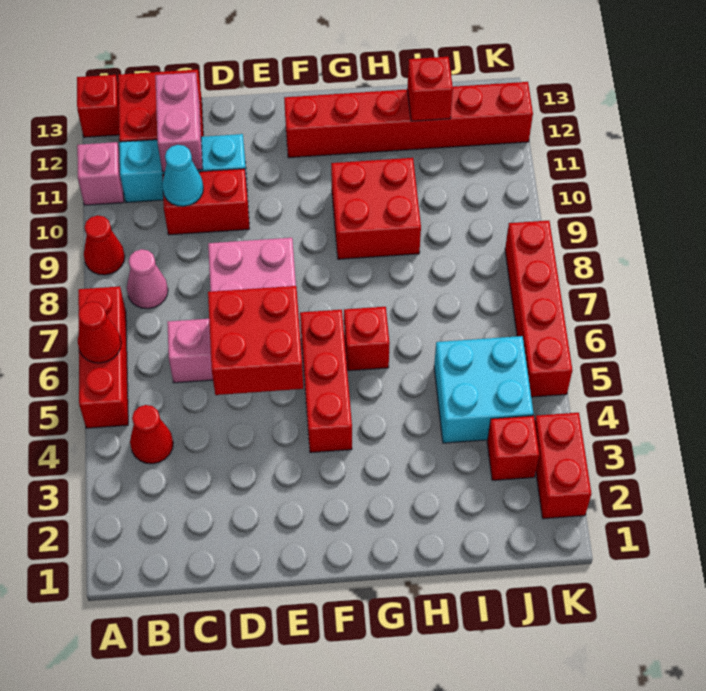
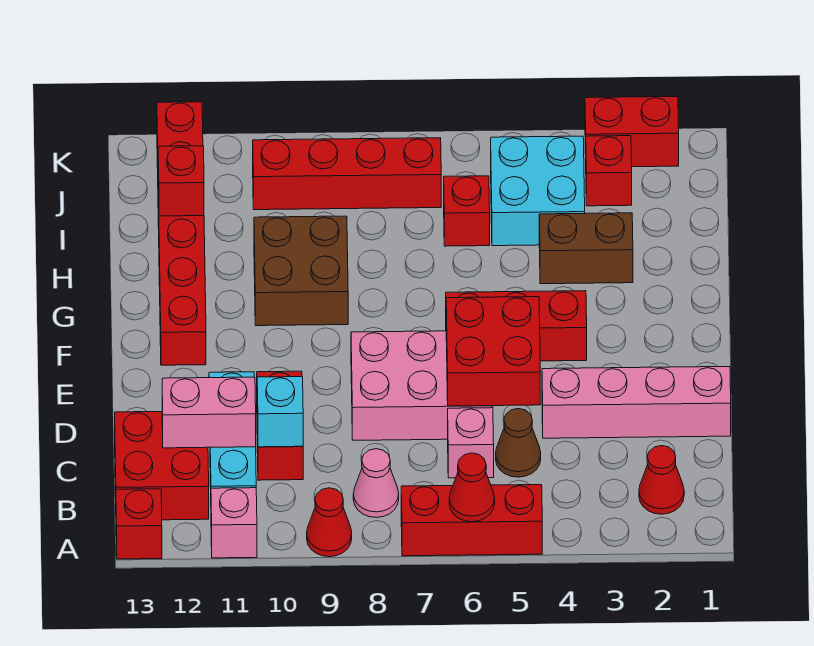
red 1x1 cone [130,405,173,464] -> red 1x1 cone moved to [639,446,684,514]
none -> brown 1x1 cone [496,409,541,477]
cyan 1x1 cone [162,145,203,206] -> cyan 1x1 brick [257,377,303,447]
none -> pink 1x4 brick [542,366,731,438]
red 1x1 brick [344,307,390,371] -> red 1x1 brick moved to [444,176,490,246]
red 2x2 brick [331,158,421,259] -> brown 2x2 brick [254,216,348,326]
none -> brown 1x2 brick [539,213,633,284]
red 1x4 brick [505,221,572,397] -> red 1x4 brick moved to [253,138,441,210]

